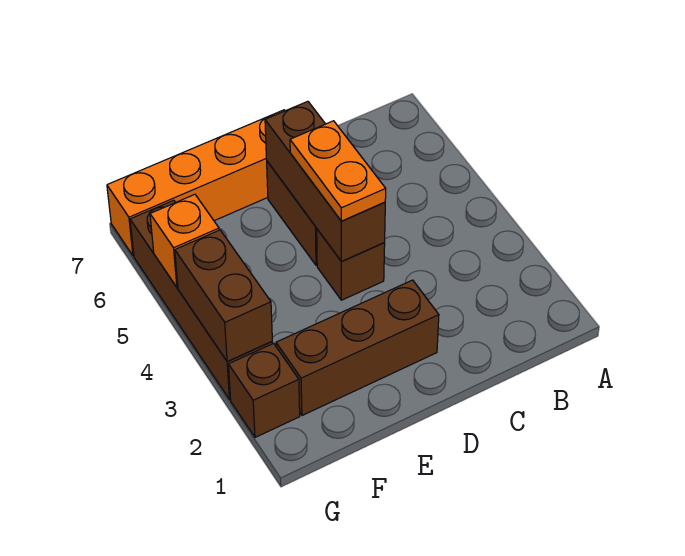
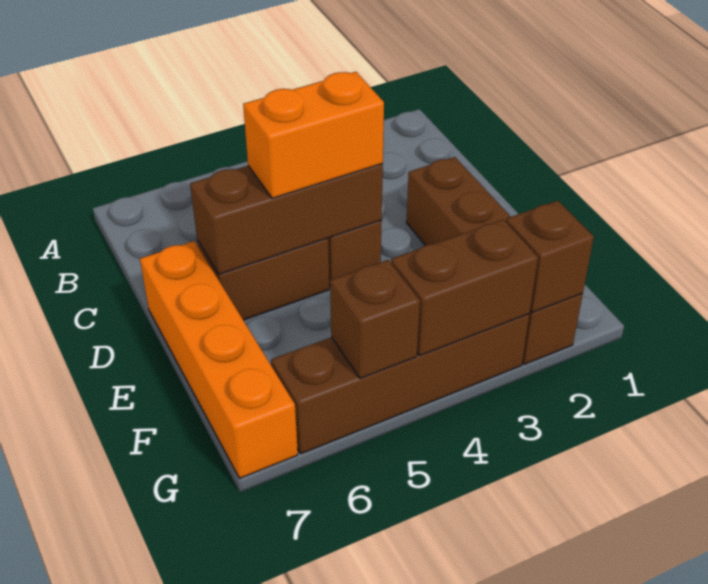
orange 1x2 plate [290,121,386,221] -> orange 1x2 brick [243,72,384,198]
none -> brown 1x1 brick [506,201,594,312]
orange 1x1 brick [150,194,219,287] -> brown 1x1 brick [330,260,420,379]

